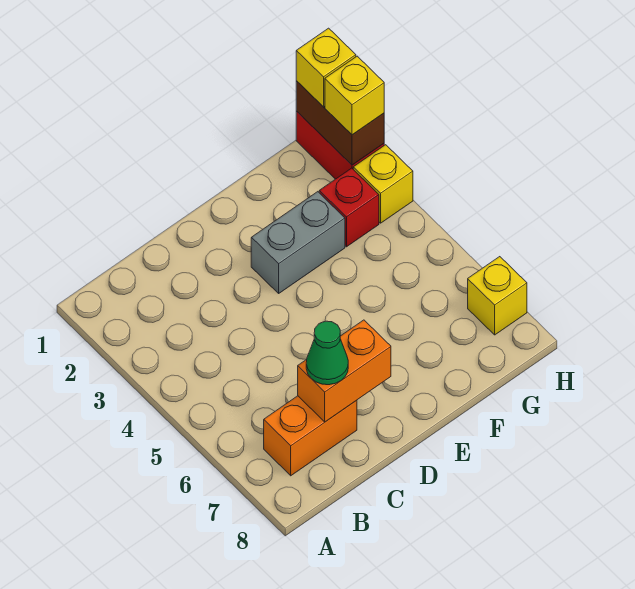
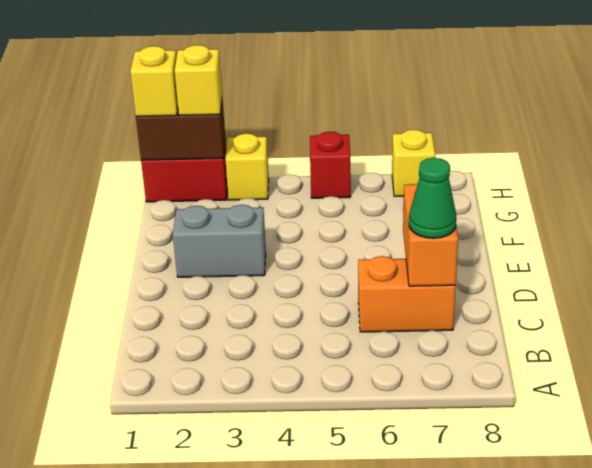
orange 1x2 brick [264,396,357,476] -> orange 1x2 brick turned to [358,256,456,332]
grey 1x2 brick [251,192,345,293] -> grey 1x2 brick turned to [173,205,266,277]
red 1x1 brick [319,168,379,247] -> red 1x1 brick moved to [310,131,351,198]

